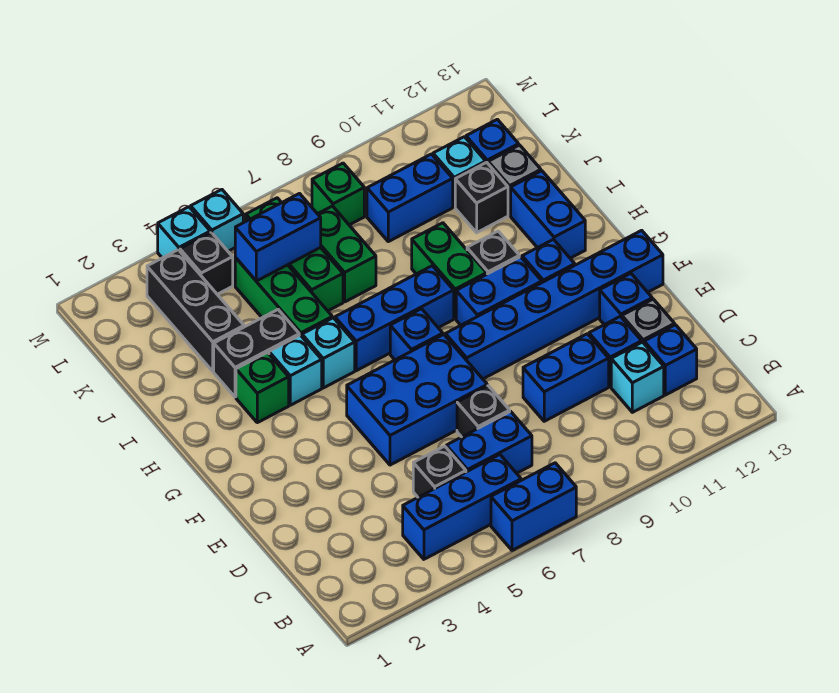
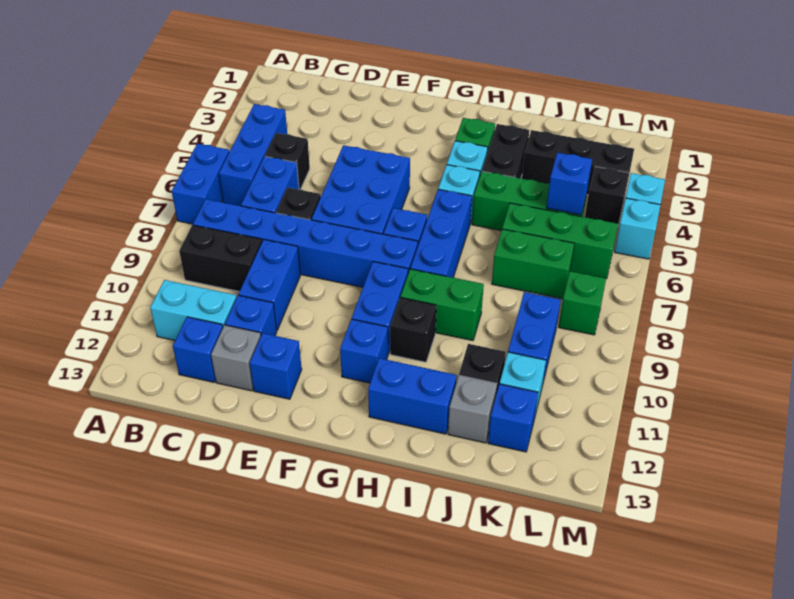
none -> black 1x2 brick [179,225,262,292]
cyan 1x1 brick [611,342,664,412] -> cyan 1x2 brick [150,280,236,340]
blue 1x6 brick [445,230,663,379] -> blue 1x6 brick turned to [193,199,418,287]
blue 1x2 brick [235,194,321,281] -> blue 1x1 brick [547,153,592,215]

